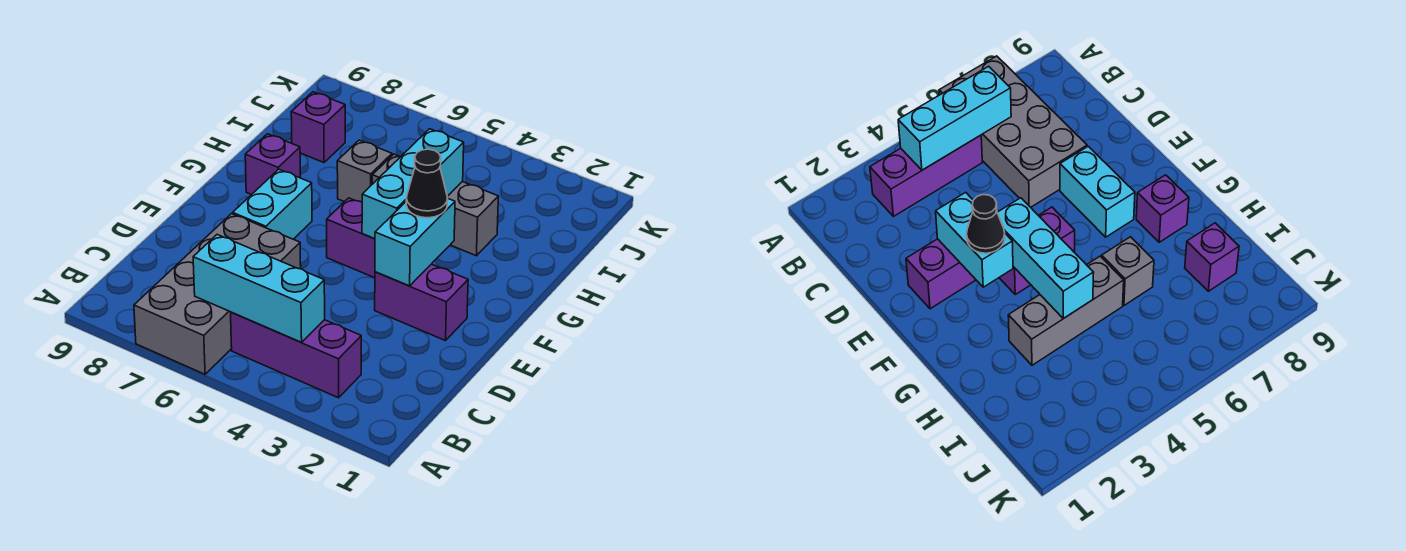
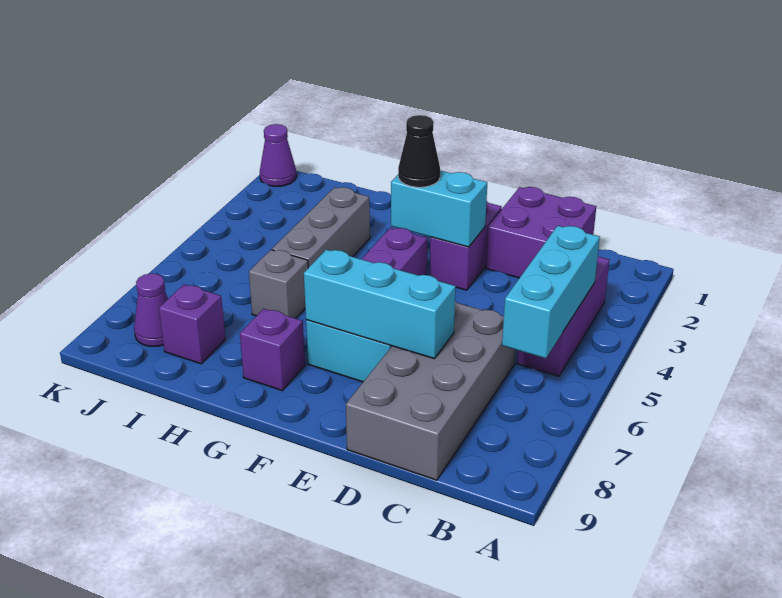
grey 2x4 brick [134,214,301,374] -> grey 2x4 brick turned to [346,301,515,480]
none -> purple 2x2 brick [486,187,596,278]
cyan 1x3 brick [362,129,464,239] -> cyan 1x3 brick moved to [304,250,456,359]
none -> purple 1x1 cone [134,273,168,346]
none -> purple 1x1 cone [260,124,296,186]

